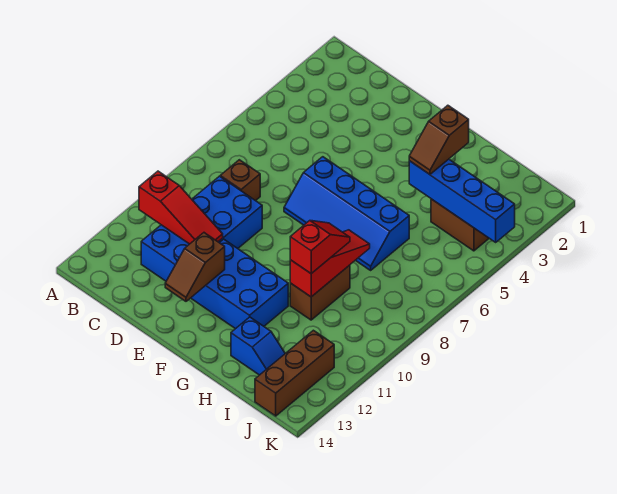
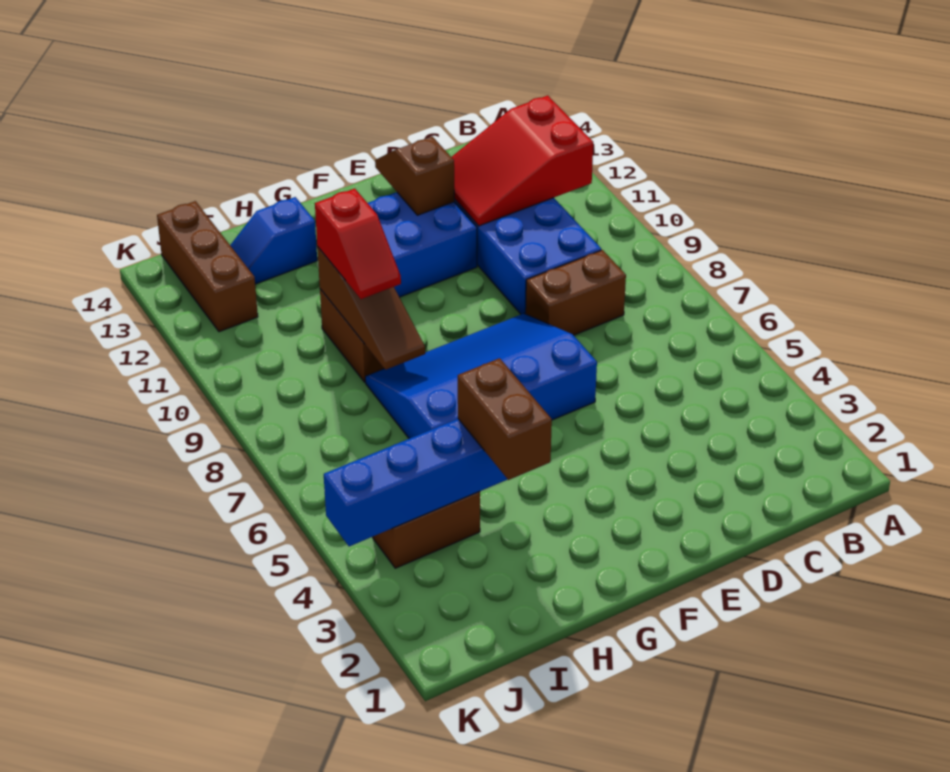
red 1x3 slope [139,171,223,244] -> red 2x3 slope [452,95,593,226]
brown 1x1 brick [220,160,260,201] -> brown 1x2 brick [526,250,626,335]
blue 2x4 slope [284,157,409,270] -> blue 3x4 slope [365,313,597,439]
brown 1x2 slope [409,105,469,174] -> brown 1x2 brick [458,358,552,480]
red 1x3 slope [290,230,370,297] -> brown 1x3 slope [317,247,425,370]

